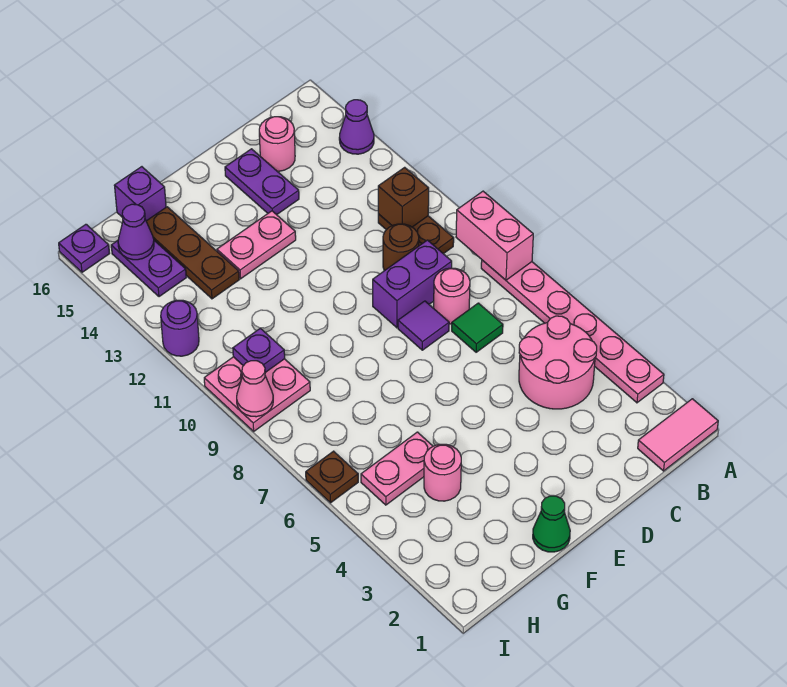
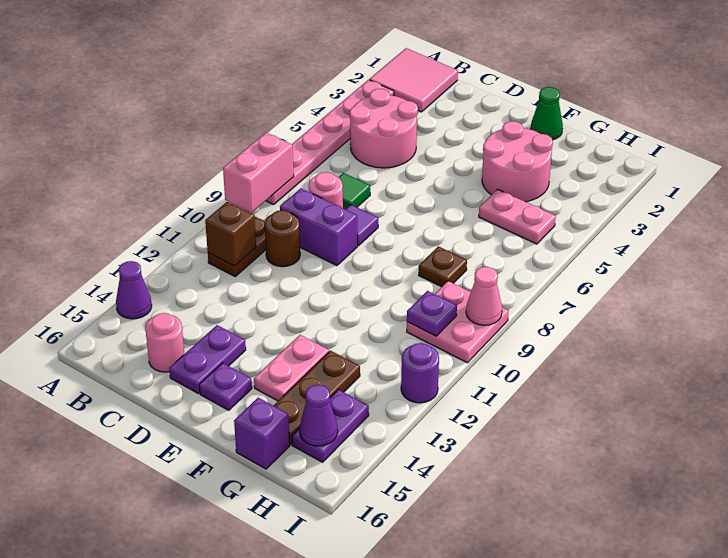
pink 1x2 tile [638,399,718,471] -> pink 2x2 tile [369,48,458,112]
pink 1x2 plate [217,211,296,279] -> pink 1x2 plate turned to [254,335,329,401]
pink 1x1 round brick [424,444,461,501] -> pink 2x2 round brick [482,121,553,202]
brown 1x1 plate [306,451,358,503] -> brown 1x1 plate moved to [419,246,467,287]
purple 1x1 plate [59,224,110,272] -> purple 1x1 plate moved to [199,363,252,410]

